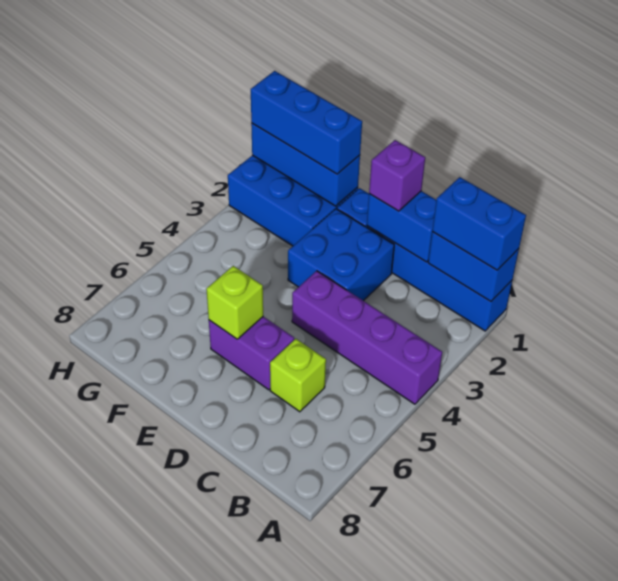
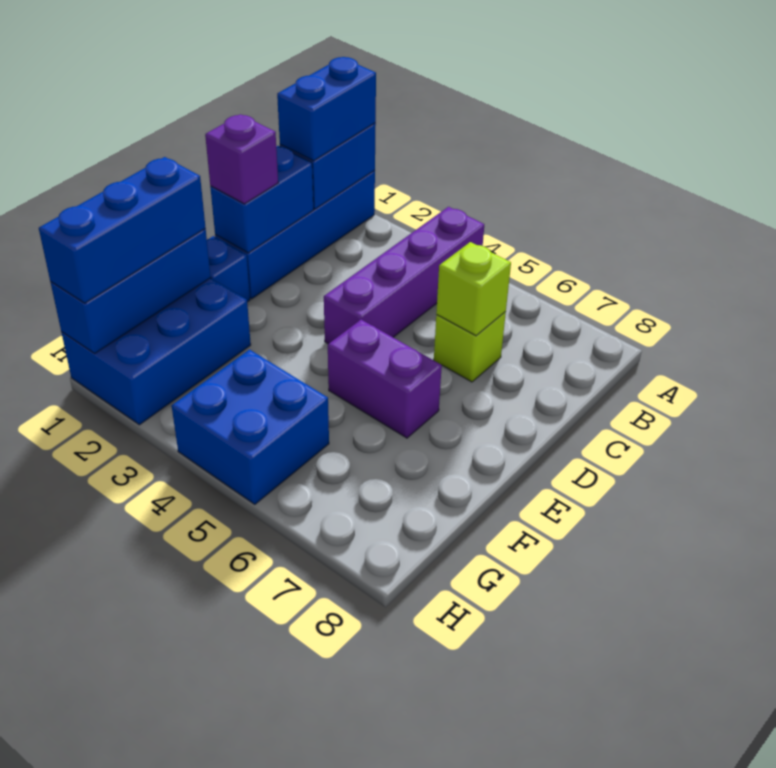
blue 2x2 brick [288,209,394,301] -> blue 2x2 brick moved to [172,350,329,504]
purple 1x2 brick [209,317,294,390] -> purple 1x2 brick turned to [328,320,442,438]
lime 1x1 brick [206,266,263,339] -> lime 1x1 brick moved to [436,242,511,336]

